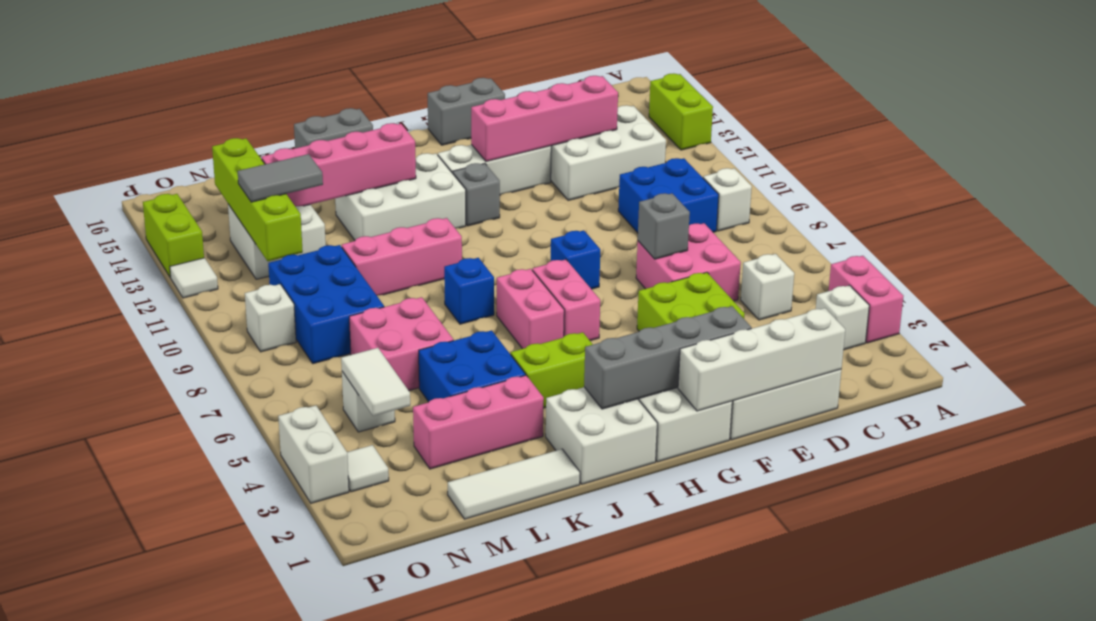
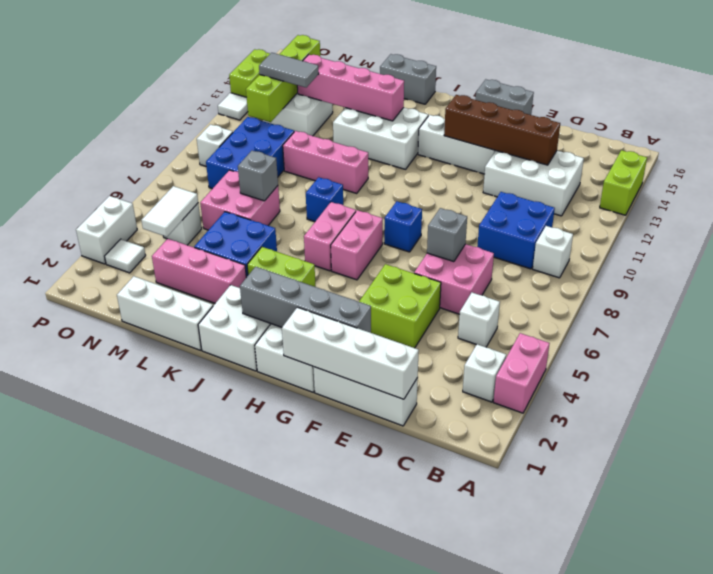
pink 1x4 brick [471,76,618,162] -> brown 1x4 brick [444,95,560,165]
grey 1x1 brick [453,163,500,226] -> grey 1x1 brick moved to [238,151,278,201]
white 1x3 tile [448,449,580,519] -> white 1x3 brick [117,276,213,350]

